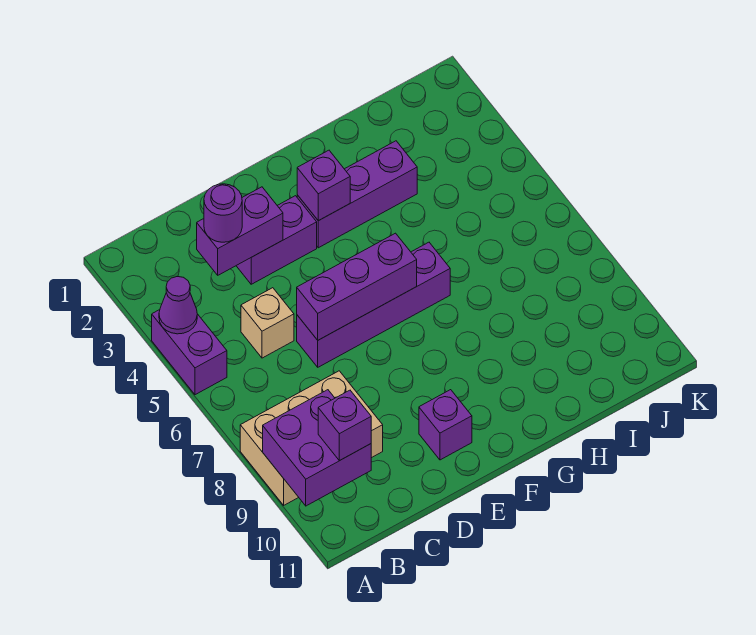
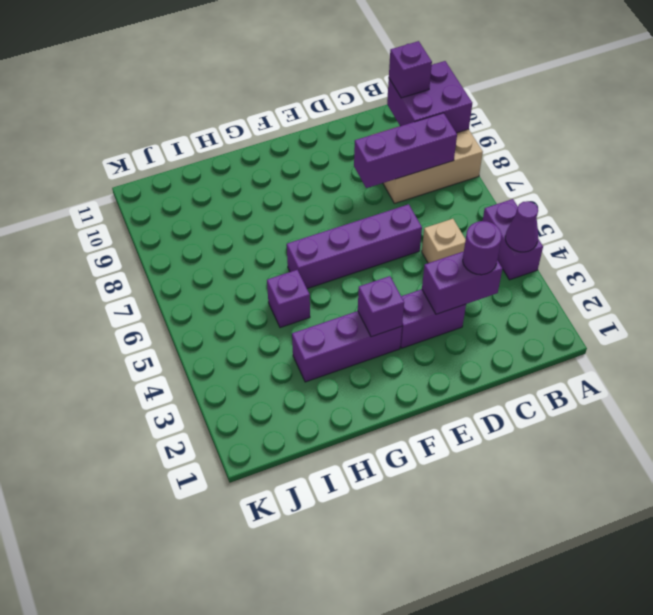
purple 1x3 brick [297,233,417,340] -> purple 1x3 brick moved to [354,113,457,188]
purple 1x1 brick [419,390,472,460] -> purple 1x1 brick moved to [267,270,310,328]

